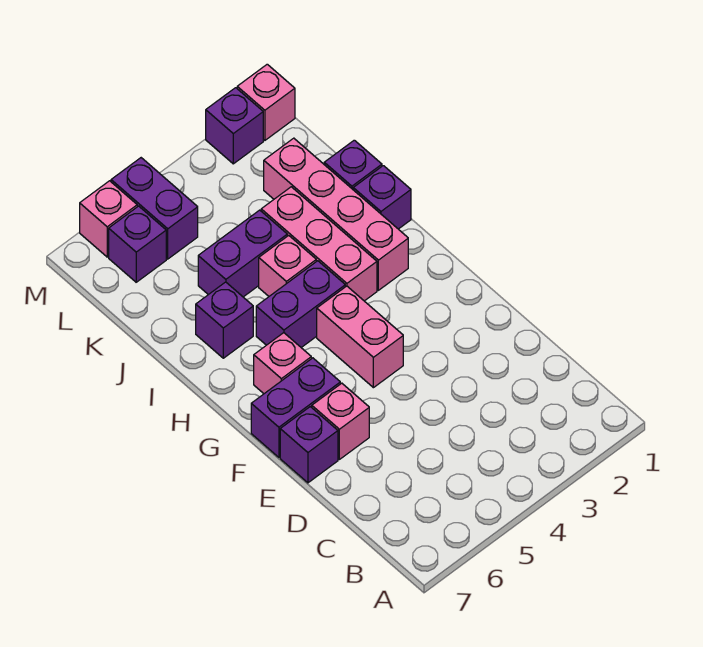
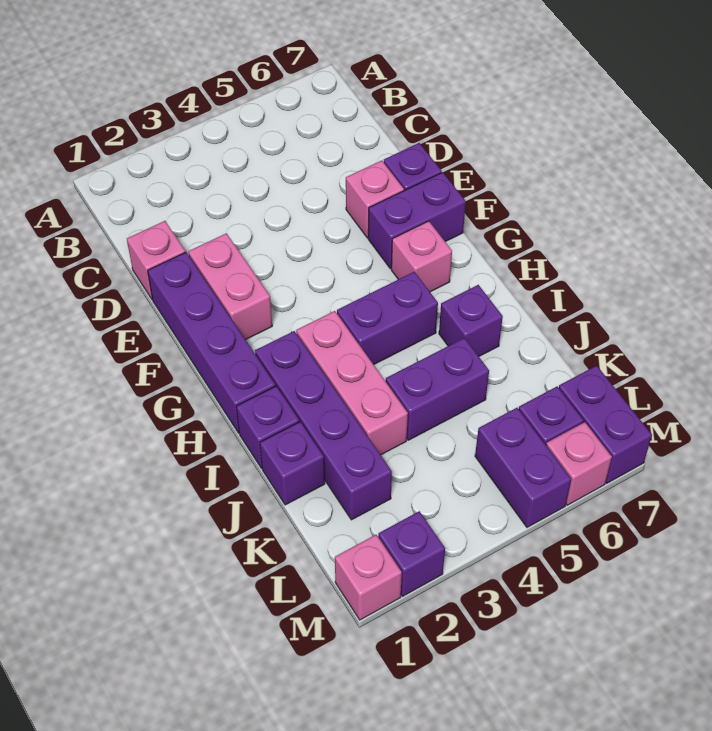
none -> purple 1x4 brick [148,252,275,433]
pink 1x2 brick [317,286,403,388] -> pink 1x2 brick moved to [188,233,272,340]
pink 1x4 brick [264,138,408,290] -> purple 1x4 brick [255,331,392,520]
pink 1x1 brick [259,235,316,296] -> pink 1x1 brick moved to [127,221,185,300]
none -> purple 1x2 brick [559,365,652,483]

